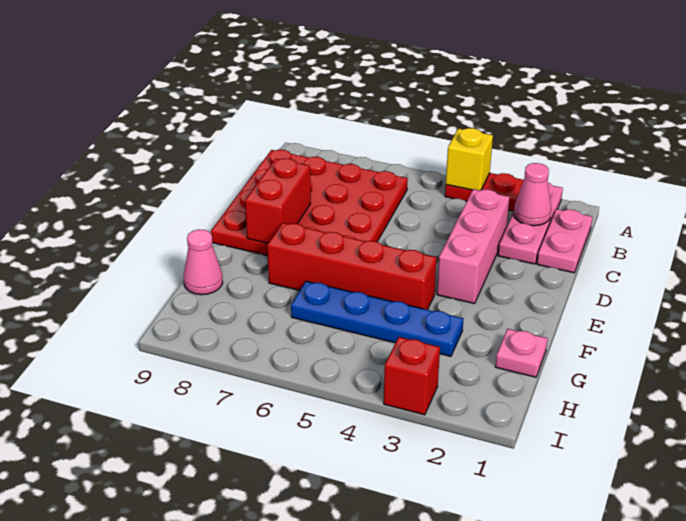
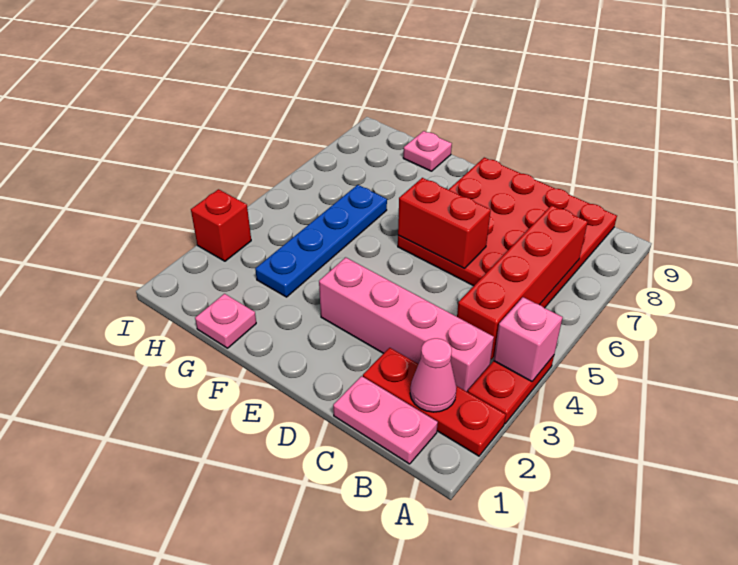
pink 1x3 plate [498,183,563,264] -> red 1x3 plate [363,348,506,456]
yellow 1x1 brick [446,128,493,190] -> pink 1x1 brick [494,297,563,382]
pink 1x3 brick [437,189,509,304] -> pink 1x4 brick [319,257,494,392]
red 1x2 brick [245,158,311,243] -> red 1x2 brick moved to [398,178,491,268]
red 1x4 brick [267,223,437,310] -> red 1x4 brick moved to [457,205,588,359]
pink 1x1 cone [184,229,223,295] -> pink 1x1 plate [403,131,452,171]

